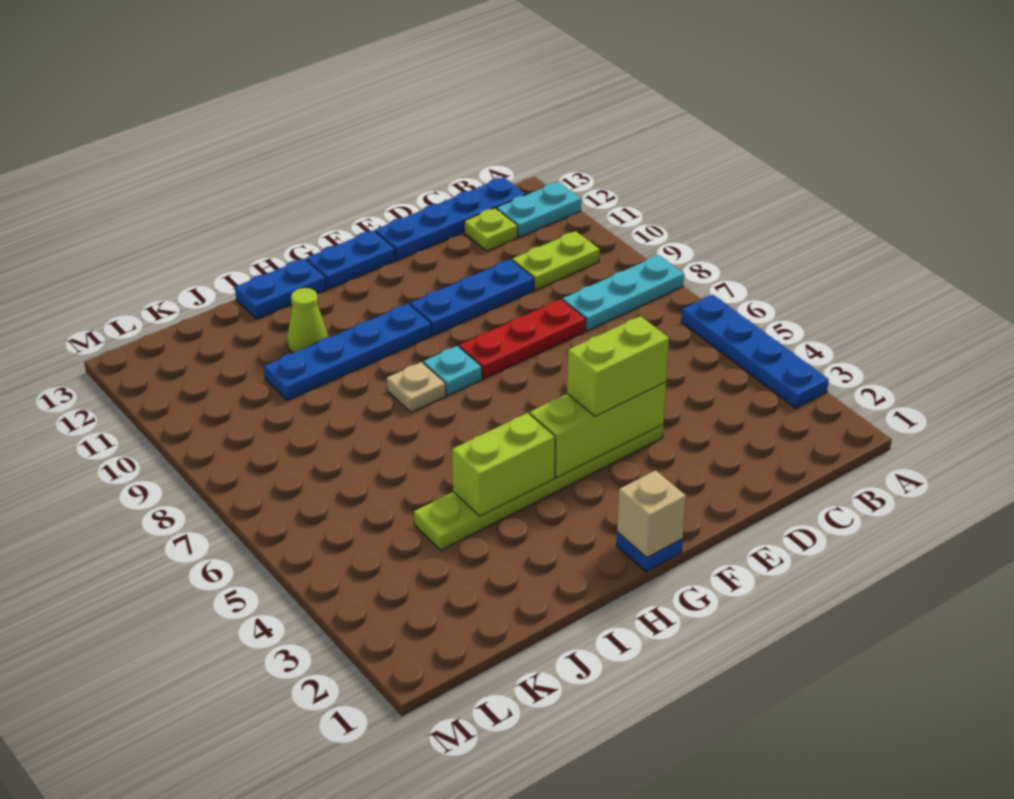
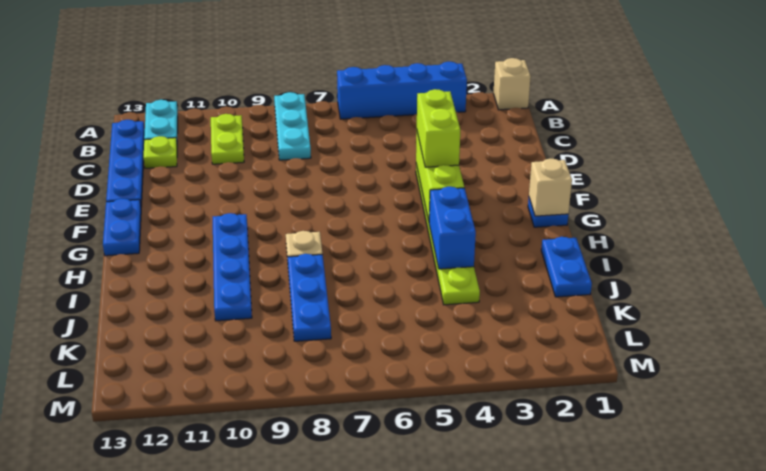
none -> tan 1x1 brick [493,58,531,110]
blue 1x4 plate [681,295,829,408] -> blue 1x4 brick [337,62,467,119]
red 1x3 plate [459,299,586,379] -> none
blue 1x3 plate [410,259,534,335] -> blue 1x3 plate moved to [288,254,331,341]
cyan 1x1 plate [423,346,482,395] -> none
lime 1x2 brick [452,413,555,516] -> blue 1x2 brick [429,187,476,269]
blue 1x2 plate [235,258,326,319] -> blue 1x2 plate moved to [541,237,592,297]
lime 1x1 cone [287,288,328,353] -> none

